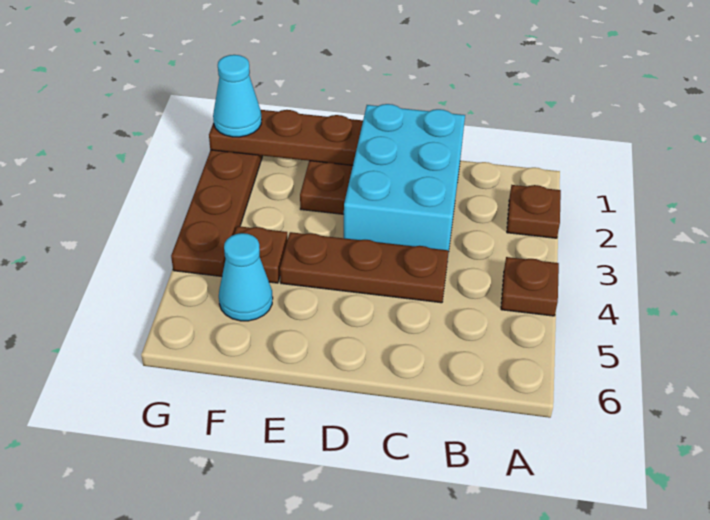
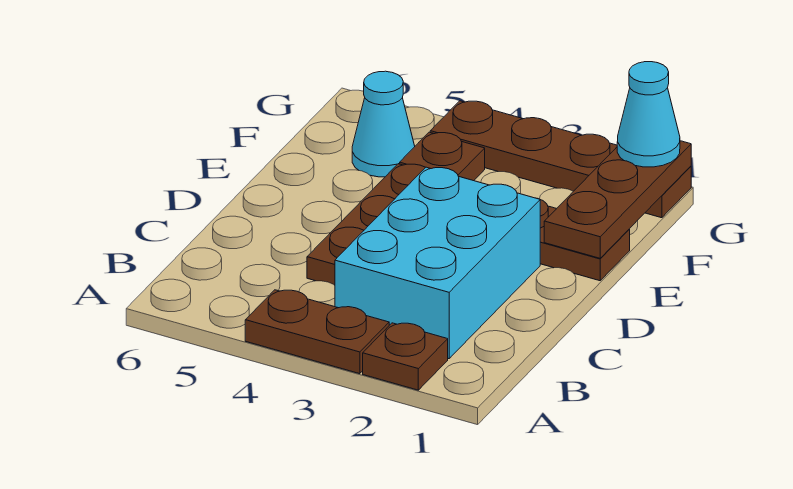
brown 1x1 plate [501,257,559,316] -> brown 1x2 plate [245,290,389,374]
cyan 2x3 brick [344,104,465,254] -> cyan 2x3 brick turned to [335,167,540,359]

